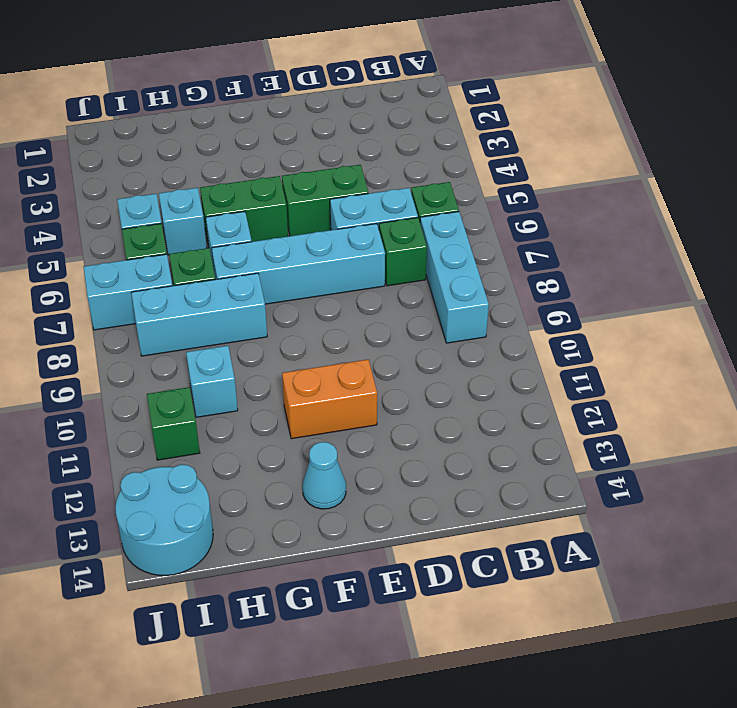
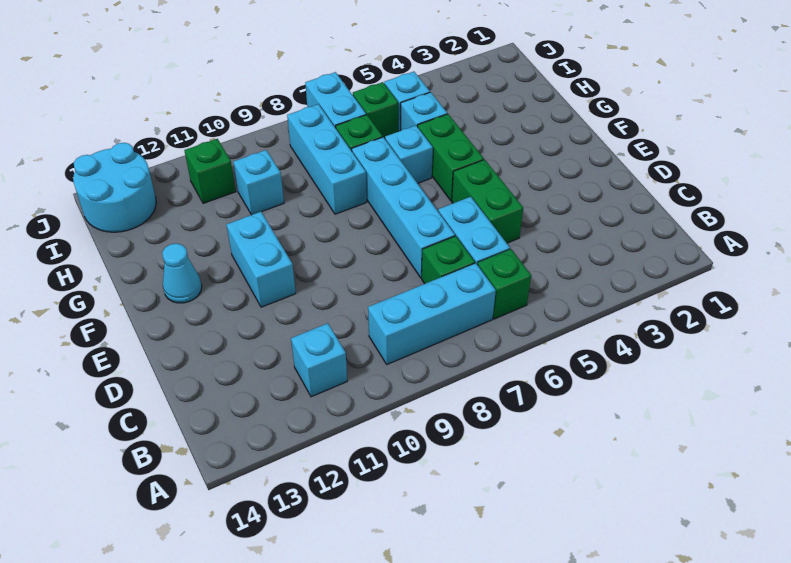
none -> cyan 1x1 brick [291,323,347,397]
orange 1x2 brick [282,359,377,439] -> cyan 1x2 brick [226,212,296,307]

